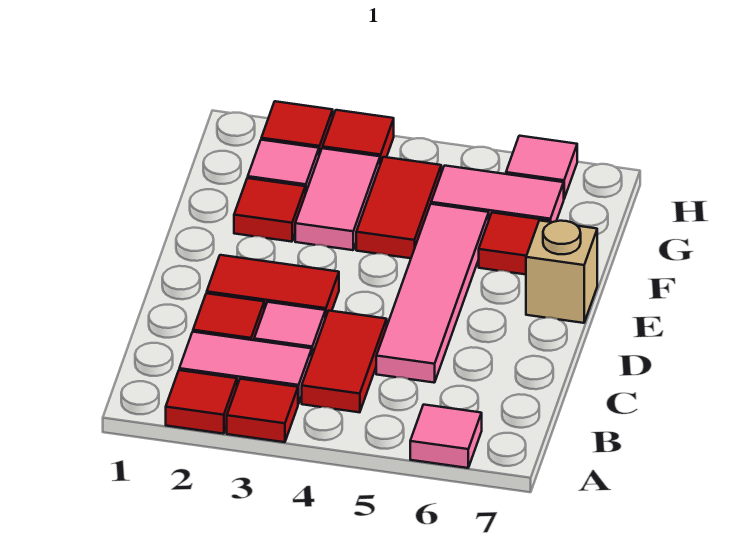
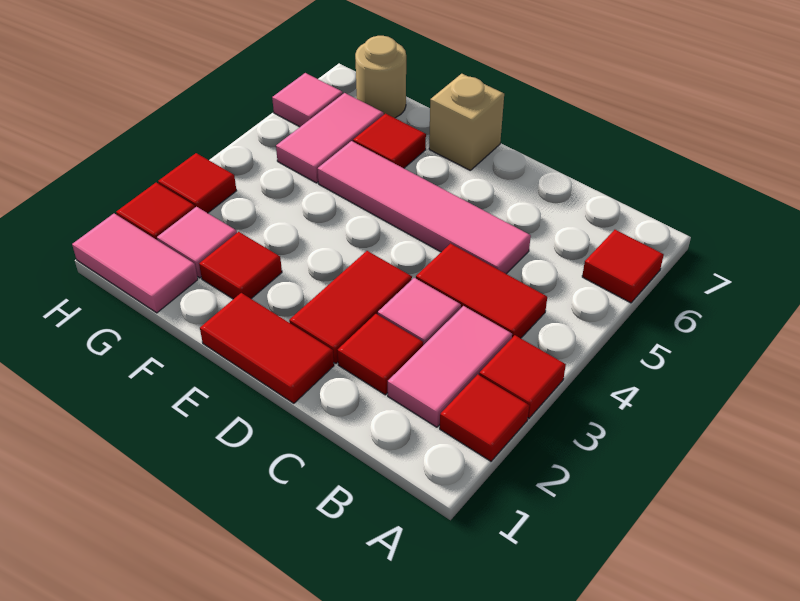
pink 1x1 tile [410,405,482,468] -> red 1x1 tile [582,230,664,303]
pink 1x2 tile [295,148,380,250] -> pink 1x2 tile moved to [72,214,198,313]
red 1x2 tile [356,157,441,258] -> red 1x2 tile moved to [200,293,334,403]
none -> tan 1x1 round brick [355,36,406,118]

